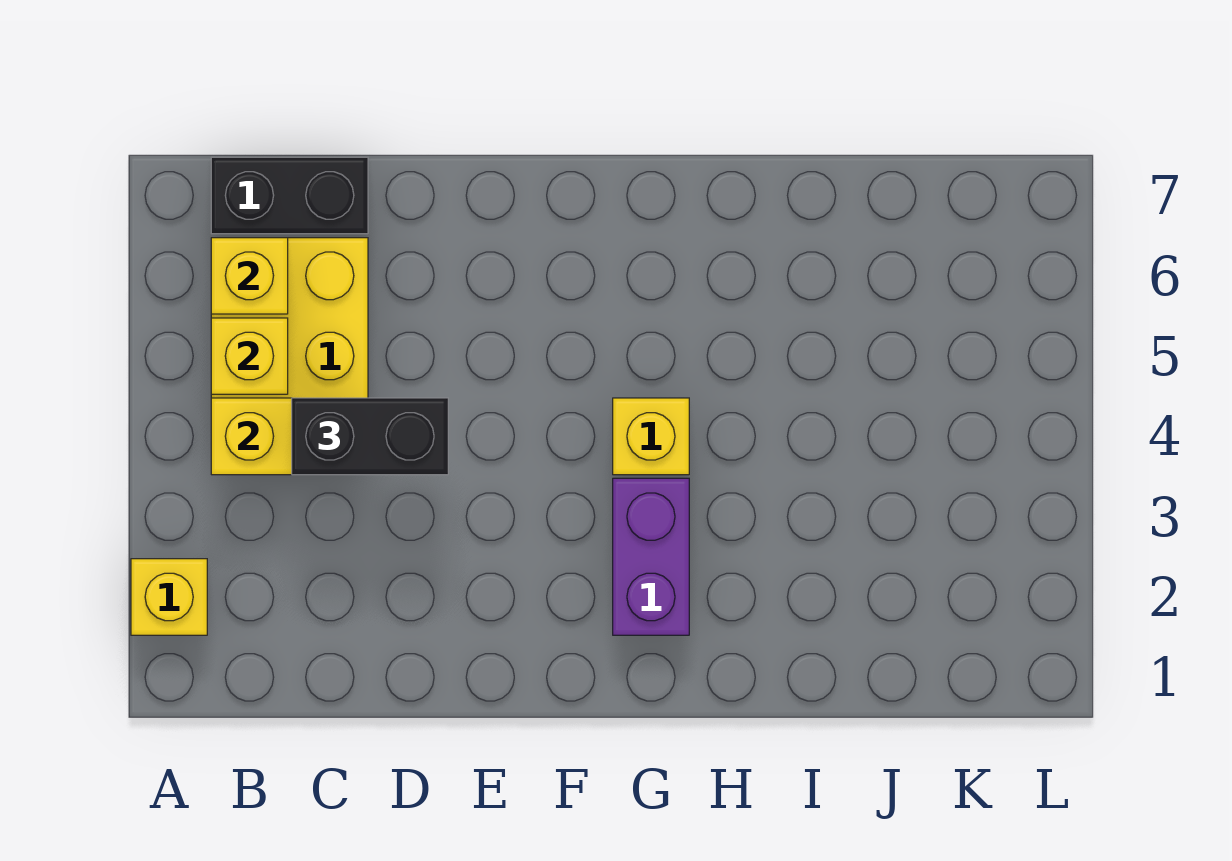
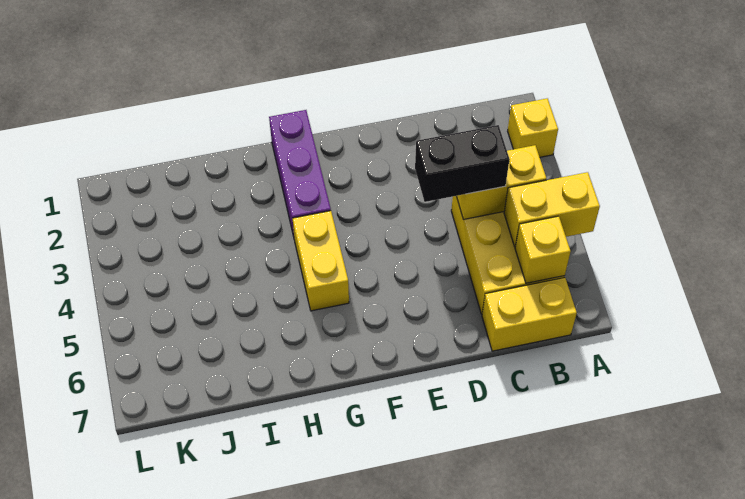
yellow 1x1 brick [211,318,288,394] -> yellow 1x2 brick [504,172,600,247]
black 1x2 brick [211,157,368,234] -> yellow 1x2 brick [482,278,577,351]
purple 1x2 brick [613,478,689,635] -> purple 1x3 brick [269,110,331,237]
yellow 1x1 brick [613,398,689,475] -> yellow 1x2 brick [292,211,349,311]

